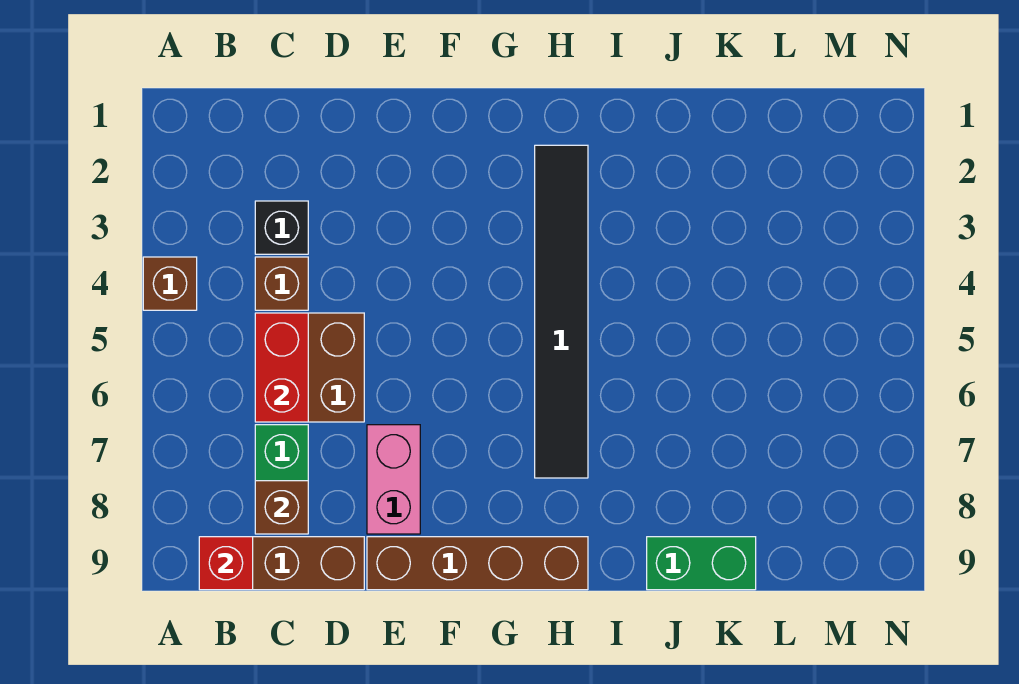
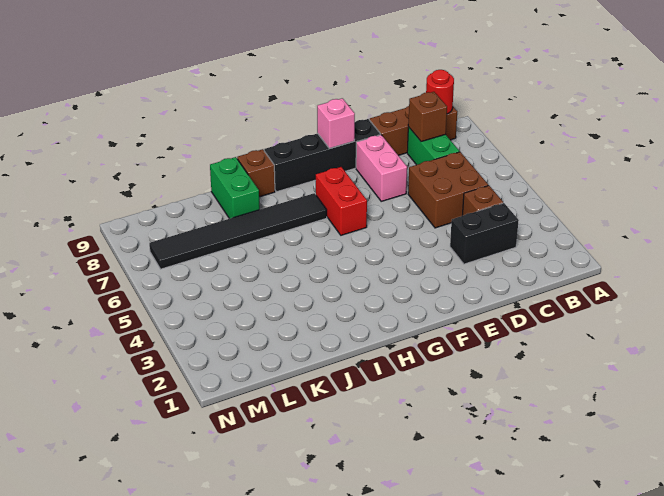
brown 1x1 brick [143,257,197,310] -> brown 1x1 brick moved to [237,149,275,197]
red 1x1 brick [199,537,253,590] -> red 1x1 round brick [426,70,454,114]
black 1x1 brick [255,201,308,254] -> black 1x2 brick [450,203,519,264]
red 1x2 brick [255,313,308,422] -> red 1x2 brick moved to [316,167,367,235]
brown 1x4 brick [367,537,588,590] -> black 1x4 brick [264,119,381,192]
none -> pink 1x1 brick [317,98,355,149]
black 1x6 tile [535,145,588,478] -> black 1x6 tile turned to [149,193,327,269]
green 1x2 brick [647,537,756,590] -> green 1x2 brick turned to [210,157,260,219]

